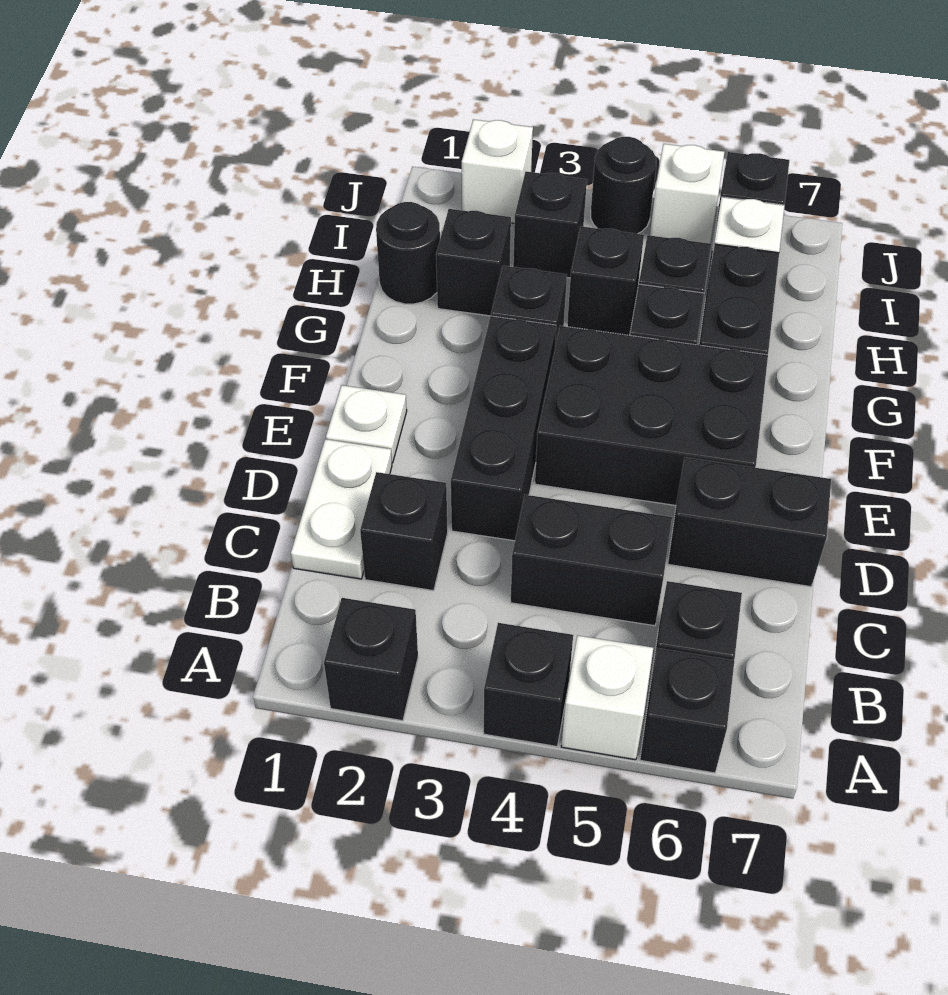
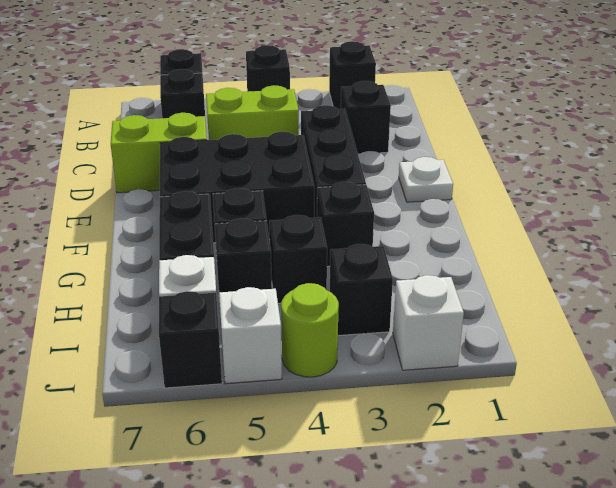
white 1x1 brick [561,635,653,760] -> none
white 1x2 plate [291,439,392,579] -> none
black 1x2 brick [511,495,672,626] -> lime 1x2 brick [206,85,299,140]
black 1x2 brick [668,457,831,587] -> lime 1x2 brick [111,113,207,193]
black 1x1 round brick [376,202,440,304] -> none
black 1x1 brick [436,209,511,316] -> none
black 1x1 round brick [591,137,656,234] -> lime 1x1 round brick [281,283,339,377]

